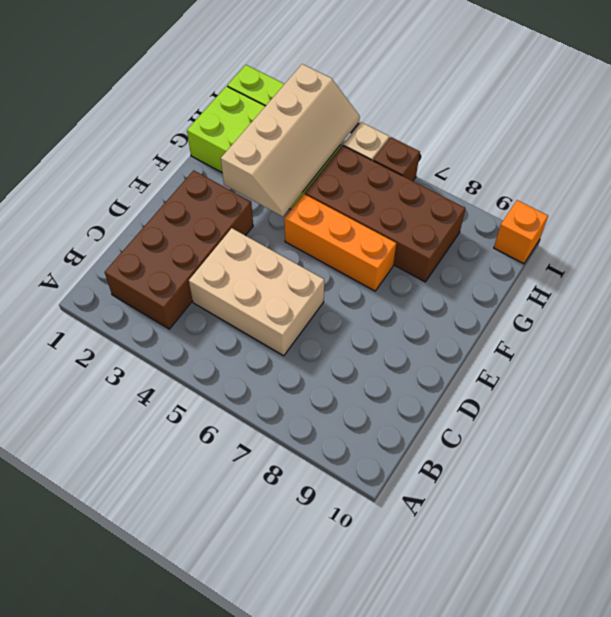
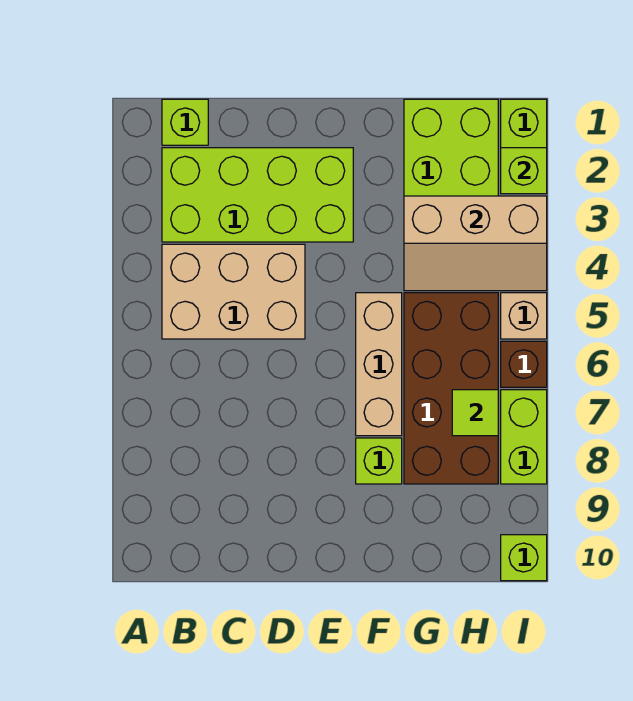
none -> lime 1x1 brick [162,99,208,145]
brown 2x4 brick [105,170,253,329] -> lime 2x4 brick [162,148,353,242]
tan 2x3 brick [189,228,324,356] -> tan 2x3 brick turned to [162,244,305,339]
tan 2x4 slope [221,64,360,216] -> tan 2x3 slope [404,196,547,291]
orange 1x3 brick [284,194,396,291] -> tan 1x3 brick [356,293,402,436]
none -> lime 1x1 brick [356,438,402,484]
none -> lime 1x1 tile [452,390,498,436]
none -> lime 1x1 brick [501,148,547,194]
none -> lime 1x2 brick [501,390,547,484]
orange 1x1 brick [494,200,548,264] -> lime 1x1 brick [501,535,547,581]

